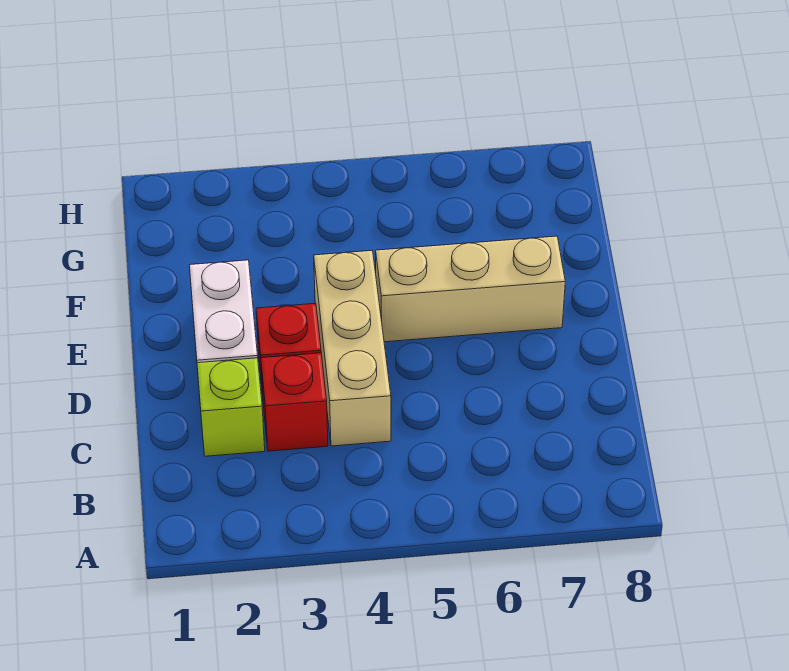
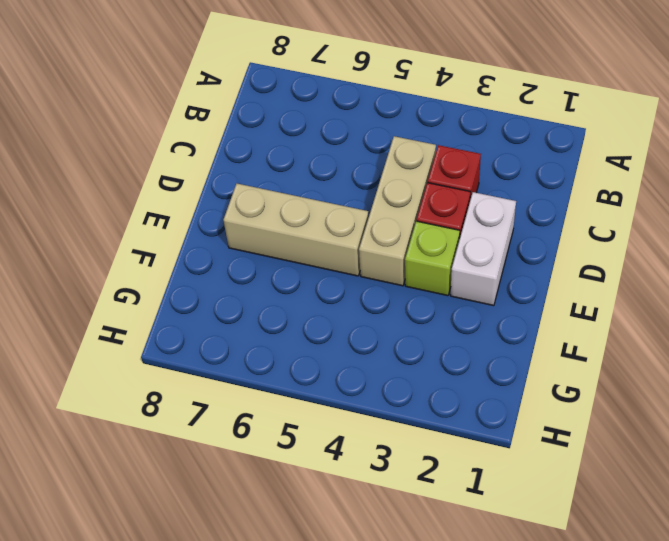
lime 1x1 brick [197,358,265,456] -> lime 1x1 brick moved to [405,221,460,296]

